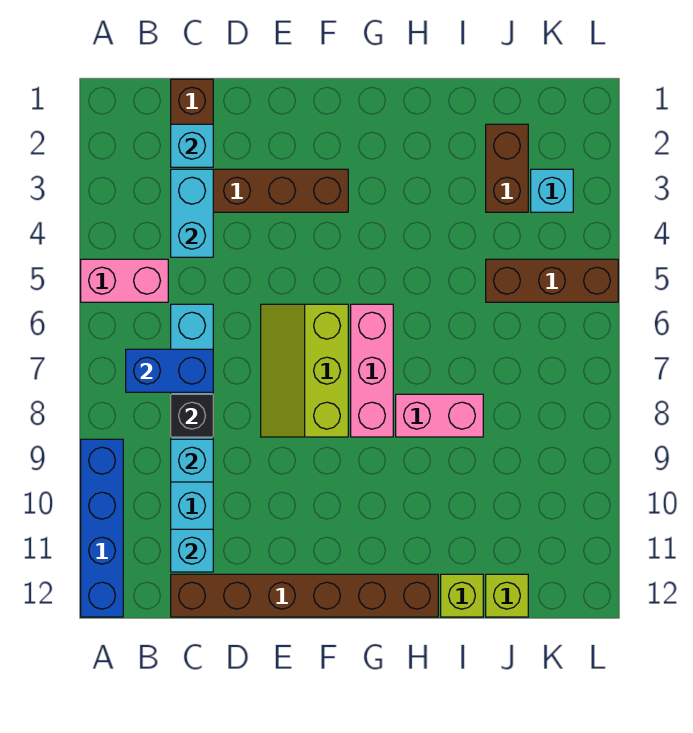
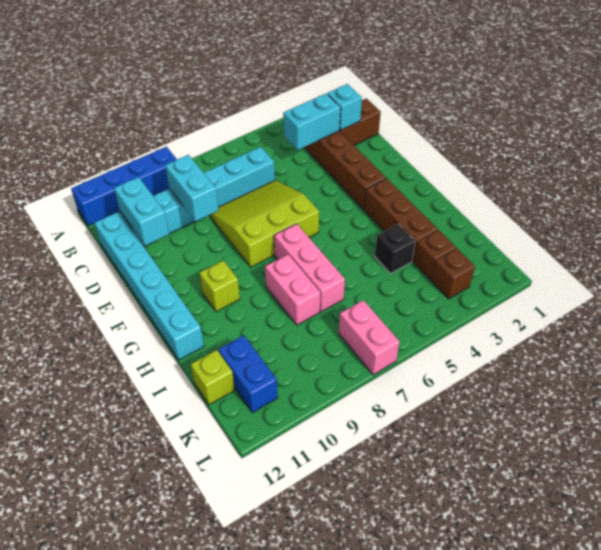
pink 1x2 brick [81,259,168,302] -> pink 1x2 brick moved to [339,300,400,375]
blue 1x2 brick [126,349,213,392] -> blue 1x2 brick moved to [218,335,278,413]
black 1x1 brick [171,394,213,437] -> black 1x1 brick moved to [375,224,415,273]
cyan 1x1 brick [171,439,213,482] -> cyan 1x2 brick [165,155,219,222]
cyan 1x1 brick [171,529,213,572] -> cyan 1x2 brick [114,177,169,246]
brown 1x6 brick [171,574,438,617] -> cyan 1x6 brick [95,212,204,360]
lime 2x3 slope [261,304,348,437] -> lime 3x3 slope [209,180,319,267]
pink 1x3 brick [351,304,393,437] -> pink 1x3 brick turned to [274,224,345,312]
lime 1x1 brick [441,574,483,617] -> lime 1x1 brick moved to [199,261,240,312]
brown 1x2 brick [486,124,528,212] -> brown 1x1 brick [414,230,456,280]
brown 1x3 brick [486,259,618,302] -> brown 1x3 brick moved to [364,179,438,261]
cyan 1x1 brick [531,169,573,212] -> brown 1x1 brick [431,248,475,299]

